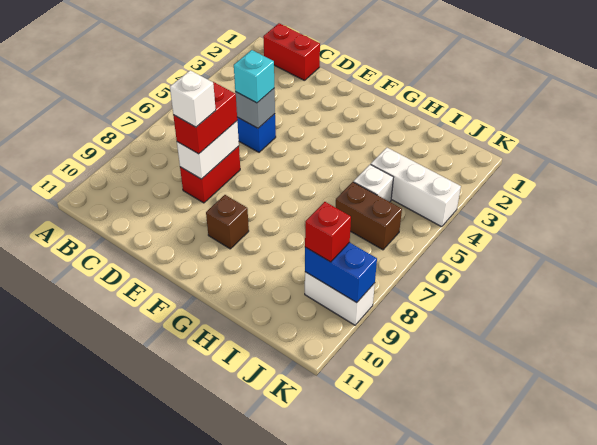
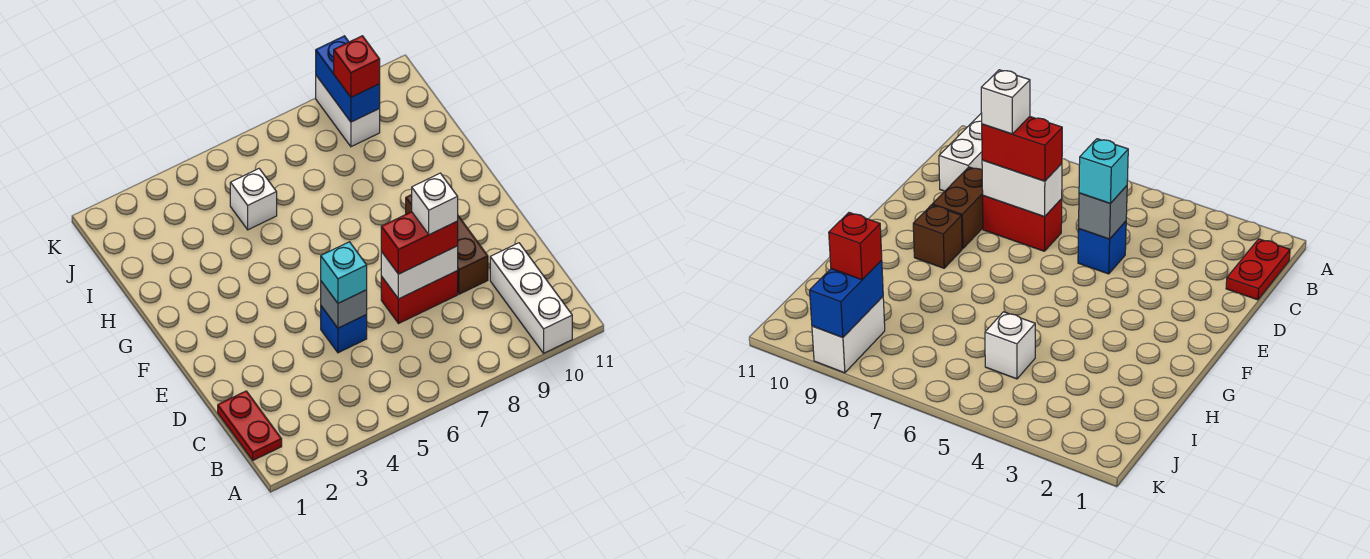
red 1x2 brick [263,23,320,81] -> red 1x2 plate [218,391,282,460]
white 1x3 brick [371,148,461,227] -> white 1x3 brick moved to [490,243,572,353]
brown 1x2 brick [336,182,402,250] -> brown 1x2 brick moved to [457,216,488,294]

